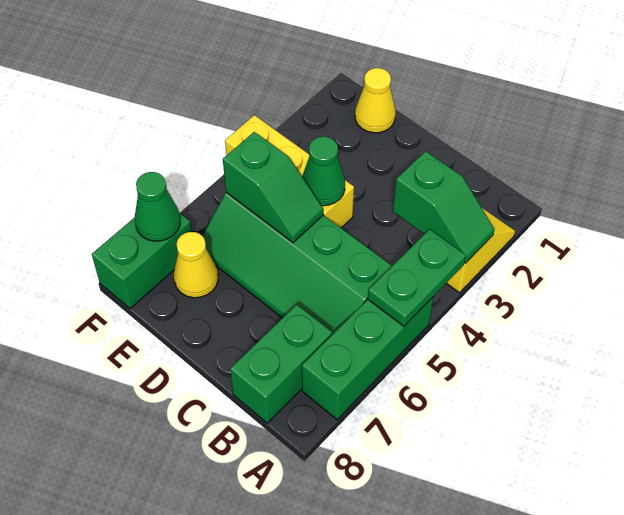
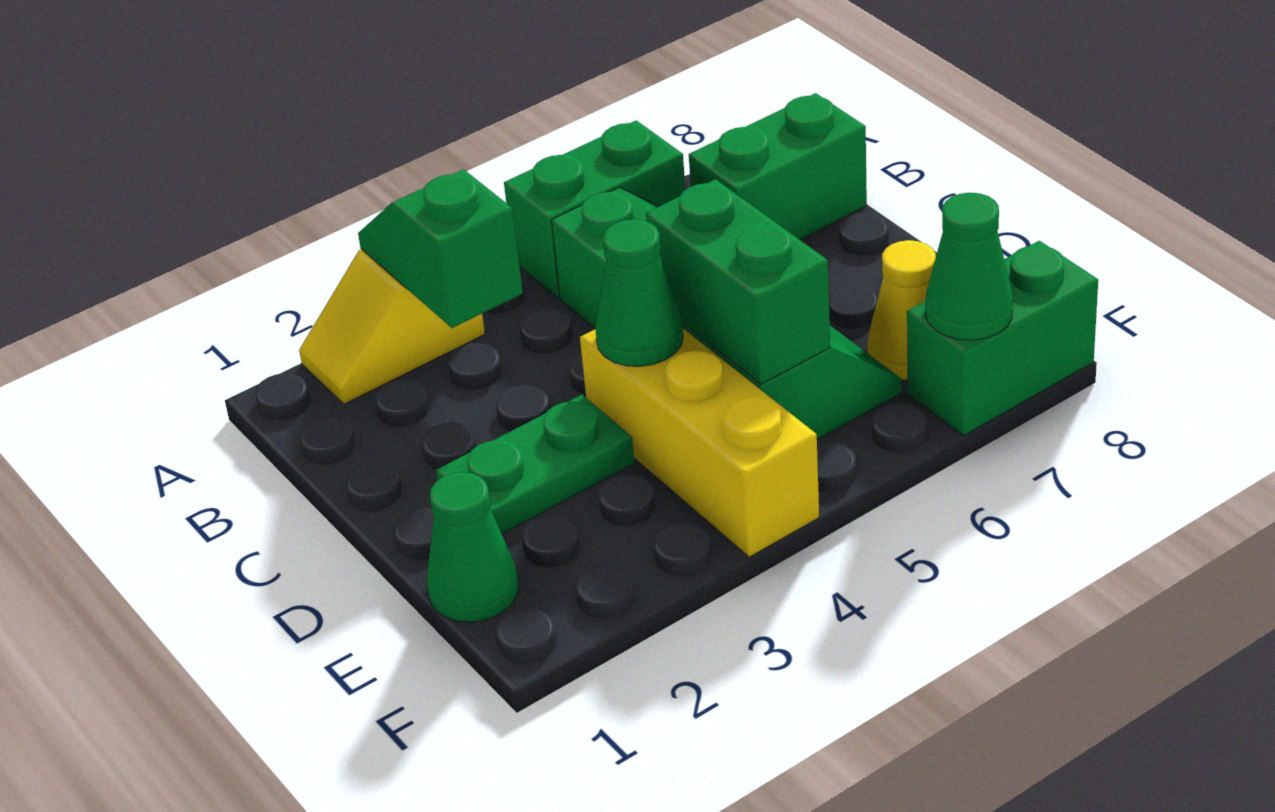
green 1x2 plate [368,229,466,326] -> green 1x2 plate moved to [436,395,634,534]
green 1x3 brick [302,296,434,419] -> green 1x2 brick [504,120,685,298]
green 1x2 slope [223,132,323,242] -> green 1x2 brick [646,179,830,384]
yellow 1x1 cone [355,68,396,133] -> green 1x1 cone [427,472,519,622]

